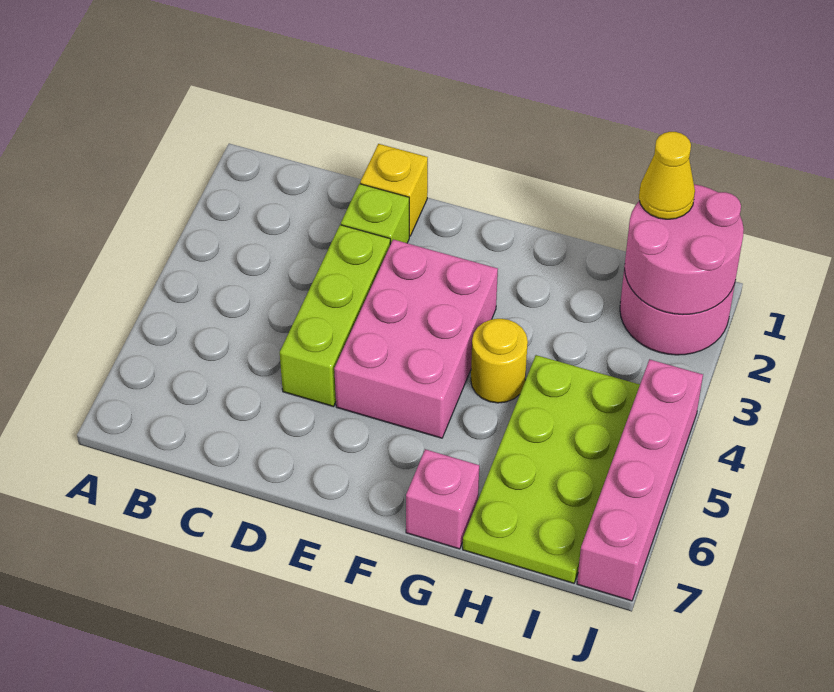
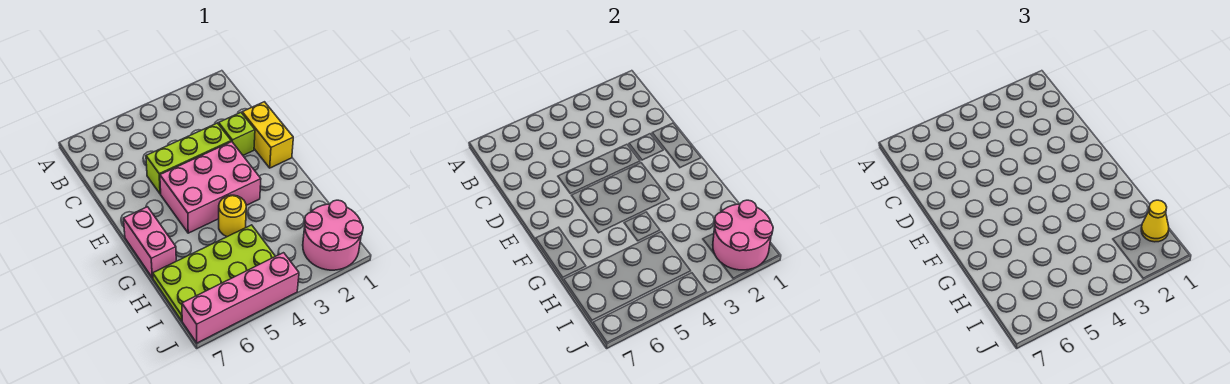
yellow 1x1 brick [360,144,428,236] -> yellow 1x2 brick [242,102,293,168]
pink 1x1 brick [406,449,479,549] -> pink 1x2 brick [123,207,176,278]

